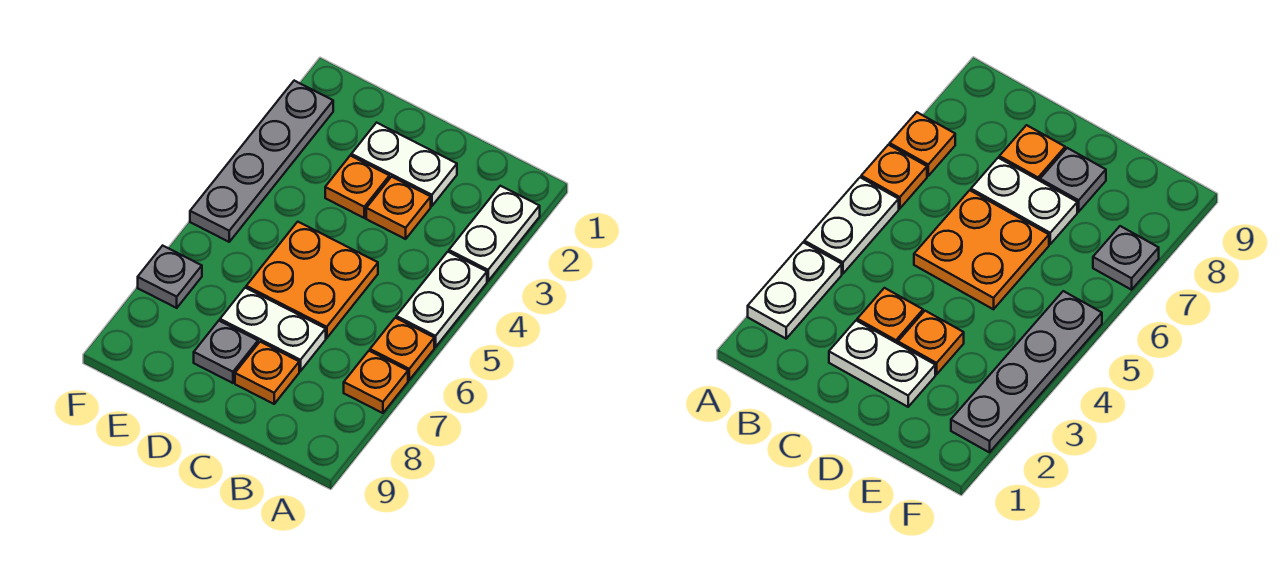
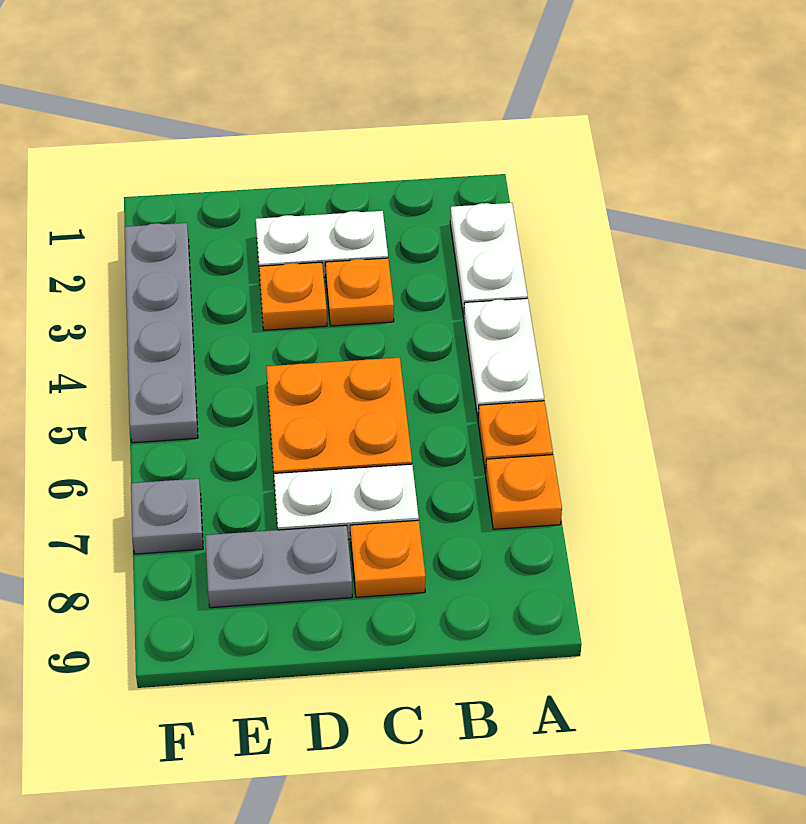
grey 1x1 plate [194,321,258,383] -> grey 1x2 plate [205,525,352,608]

